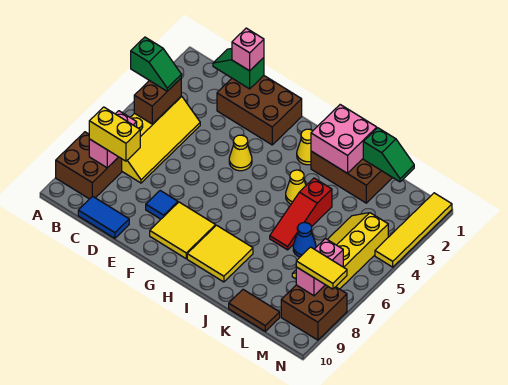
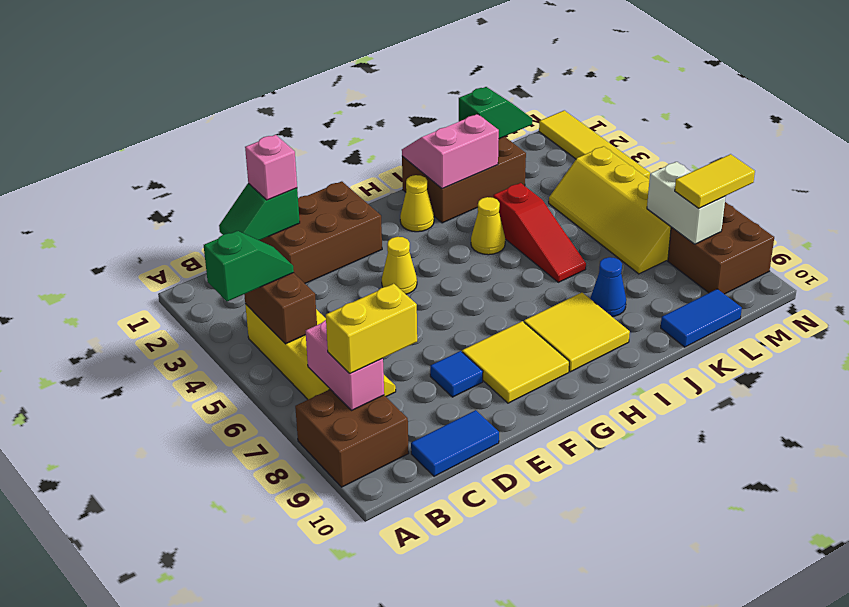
pink 2x2 brick [311,105,377,173] -> pink 2x2 slope [402,114,499,189]
blue 1x1 cone [293,223,316,257] -> blue 1x1 cone moved to [591,257,626,317]
brown 1x2 tile [229,290,280,331] -> blue 1x2 tile [661,289,742,347]
pink 1x2 brick [296,239,343,296] -> white 1x2 brick [647,162,726,244]

